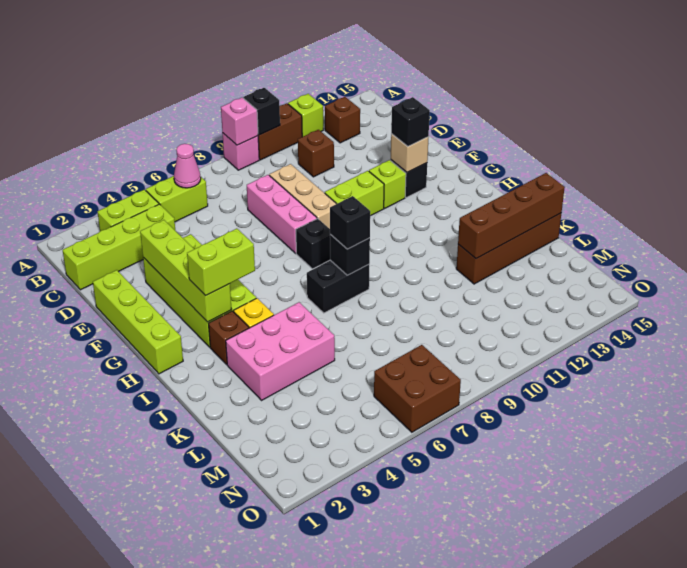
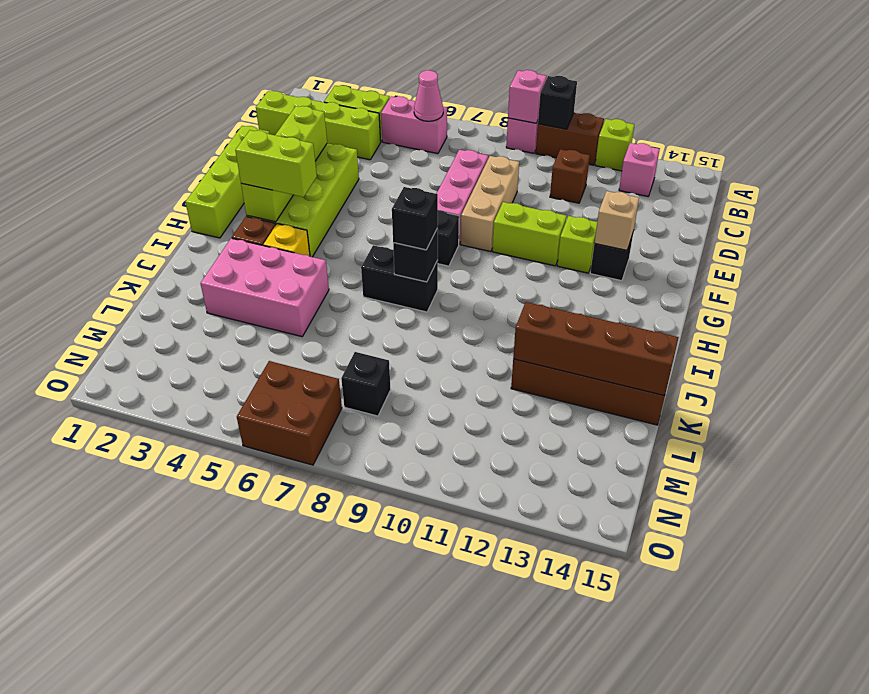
lime 1x2 brick [146,176,208,222] -> pink 1x2 brick [381,96,447,154]
brown 1x1 brick [325,97,360,143] -> pink 1x1 brick [619,143,660,196]
black 1x1 brick [391,97,430,146] -> black 1x1 brick moved to [341,352,391,416]

